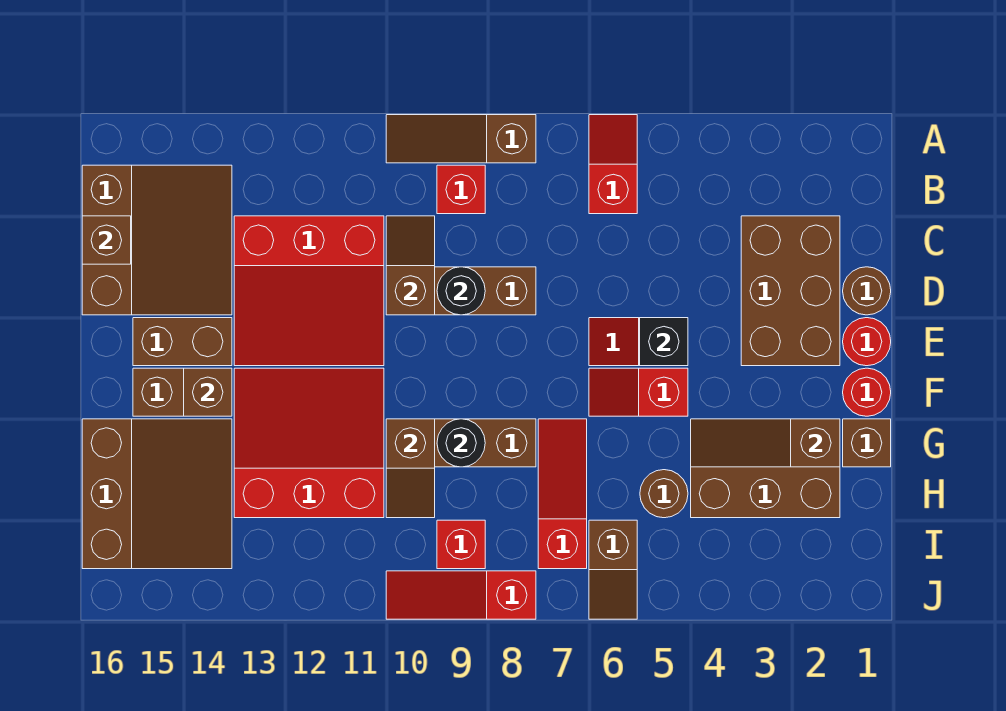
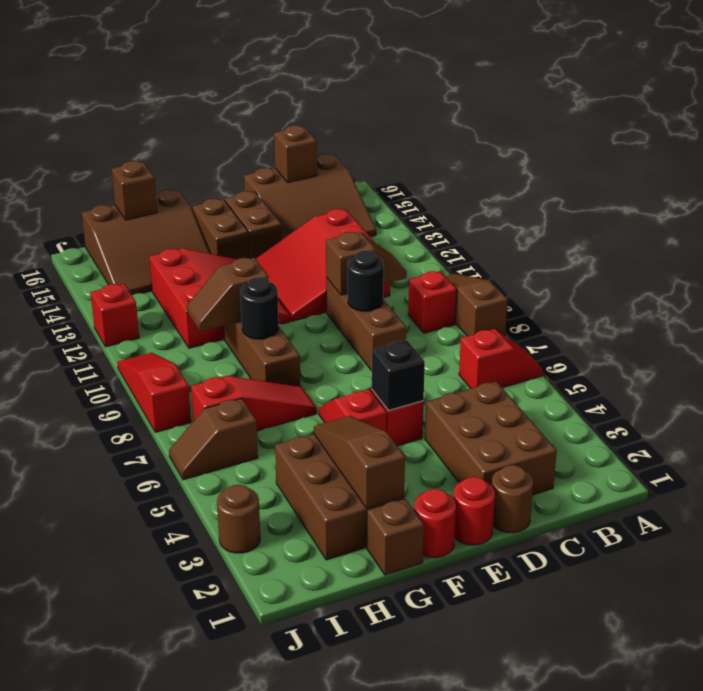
brown 2x3 brick [741,216,840,366] -> brown 2x3 brick turned to [425,381,557,495]
brown 1x1 brick [184,368,232,416] -> brown 1x1 brick moved to [112,161,157,220]
brown 1x1 round brick [640,470,688,518] -> brown 1x1 round brick moved to [217,485,260,553]
red 1x1 brick [437,520,485,569] -> red 1x1 brick moved to [91,284,139,347]

